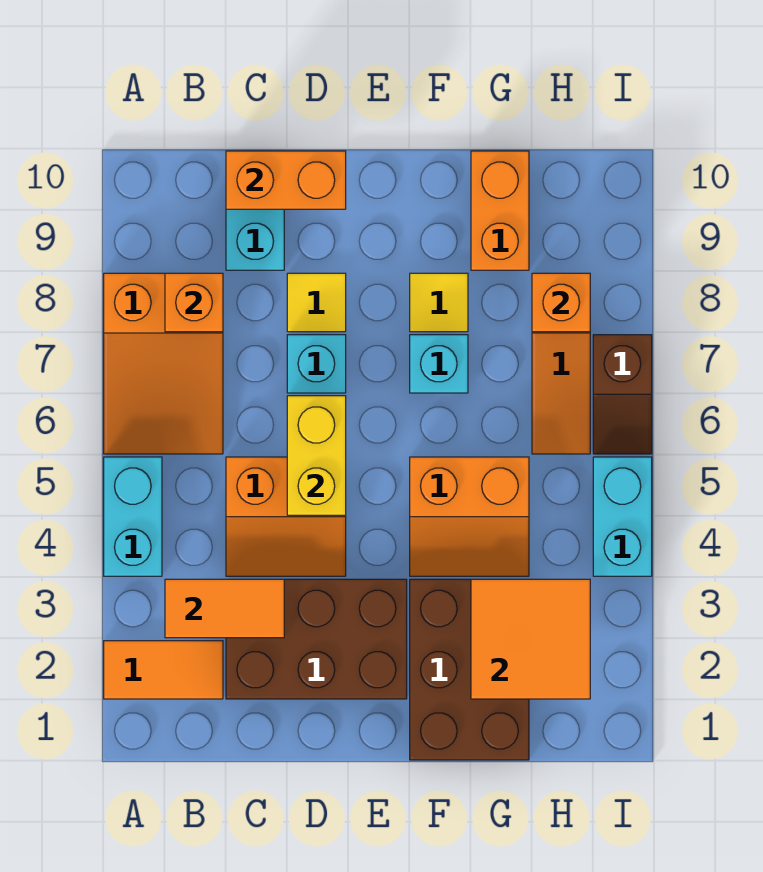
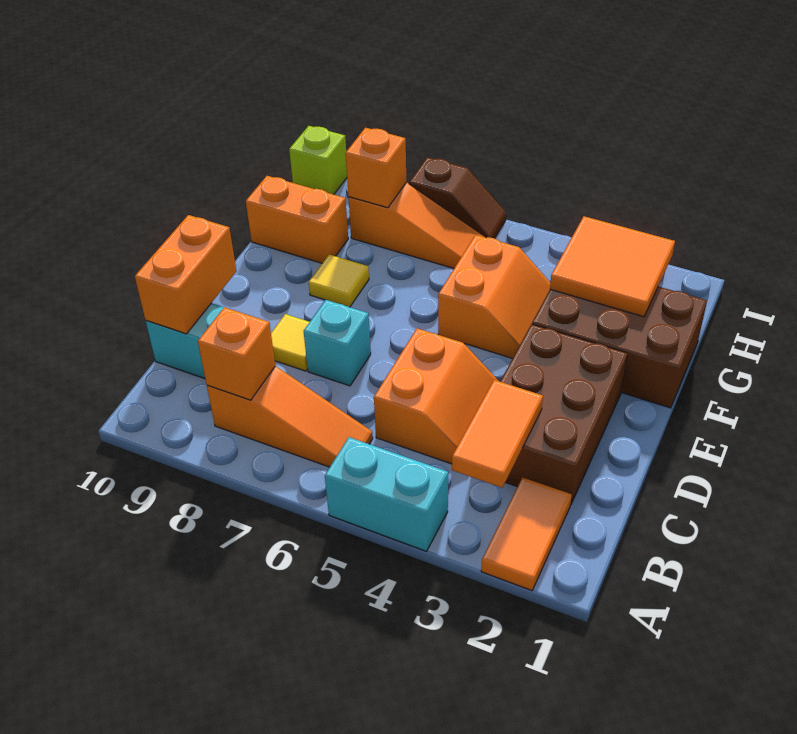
orange 2x3 slope [104,273,223,454] -> orange 1x3 slope [207,366,373,467]
yellow 1x2 brick [287,396,346,515] -> none
cyan 1x1 brick [410,335,468,393] -> none
cyan 1x2 brick [593,457,652,576] -> none
none -> lime 1x1 brick [289,126,347,194]

